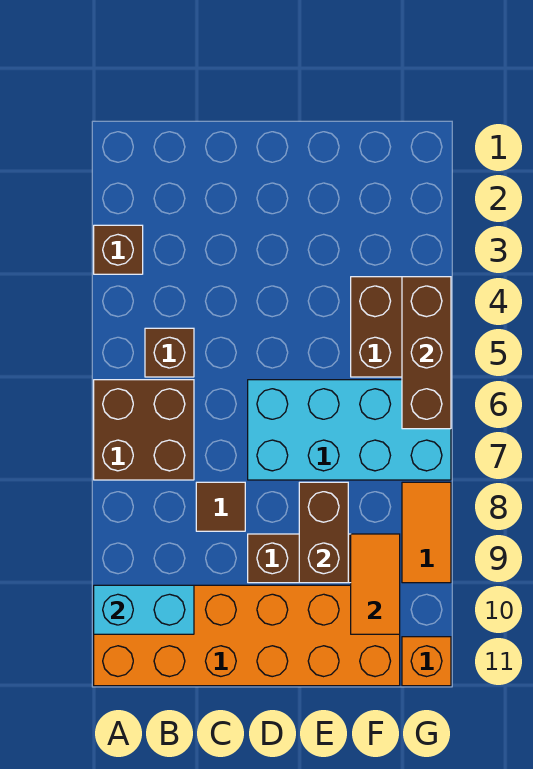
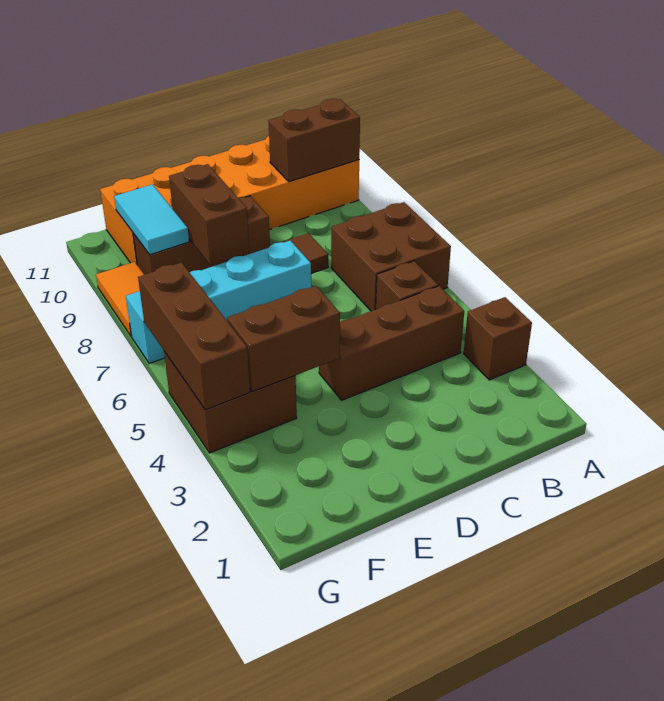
cyan 1x2 brick [94,585,194,634] -> brown 1x2 brick [268,99,360,182]
none -> brown 1x3 brick [319,286,464,400]
cyan 2x4 brick [248,380,451,480] -> cyan 1x4 brick [126,240,311,363]
none -> brown 1x2 brick [227,286,340,392]
orange 1x2 tile [351,534,400,634] -> cyan 1x2 tile [114,185,189,255]
orange 1x1 brick [402,637,451,686] -> none

